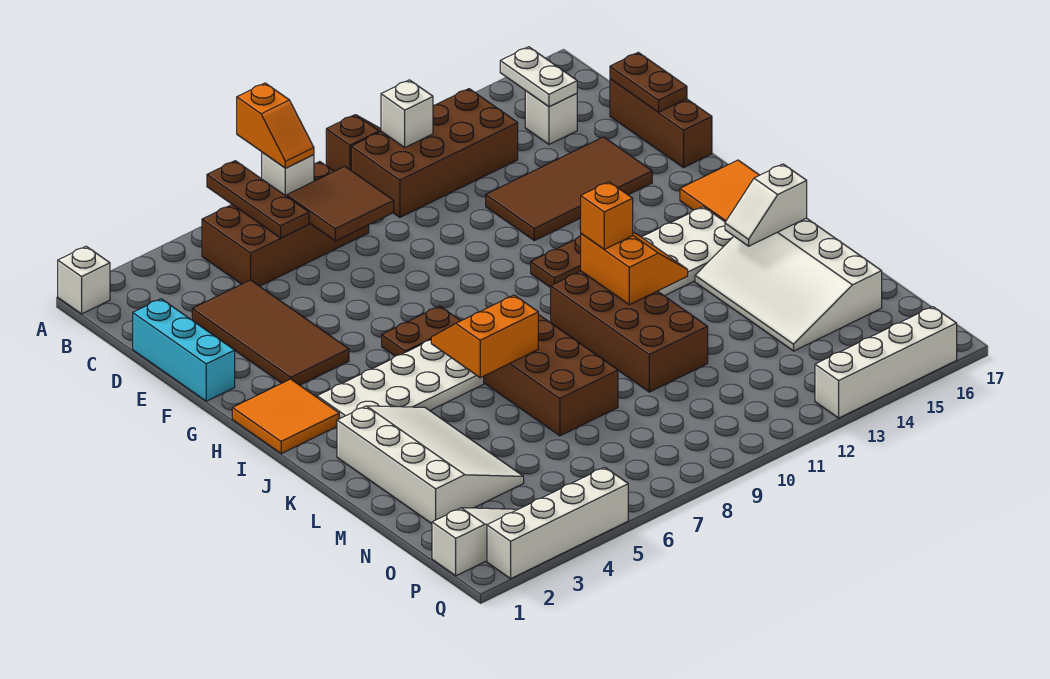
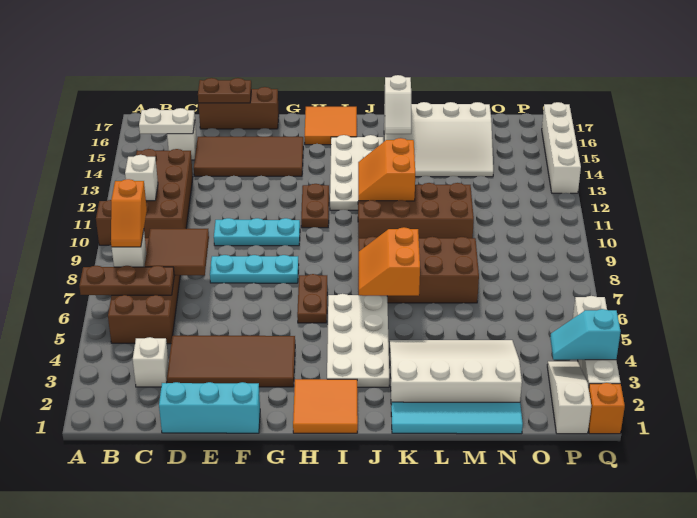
white 1x1 brick [58,246,110,314] -> white 1x1 brick moved to [133,337,169,387]
orange 1x2 slope [237,83,314,168] -> orange 1x2 slope turned to [111,179,147,247]
none -> cyan 1x3 plate [210,255,299,283]
none -> cyan 1x3 plate [214,218,300,246]
brown 2x4 tile [486,137,652,241] -> brown 2x4 tile turned to [194,137,303,176]
orange 2x2 slope [581,232,688,305] -> orange 2x2 slope turned to [358,138,415,201]
orange 1x1 brick [581,182,633,249] -> orange 1x1 brick moved to [588,383,625,434]
none -> cyan 1x4 tile [391,402,523,434]
none -> cyan 1x2 slope [550,309,621,360]

